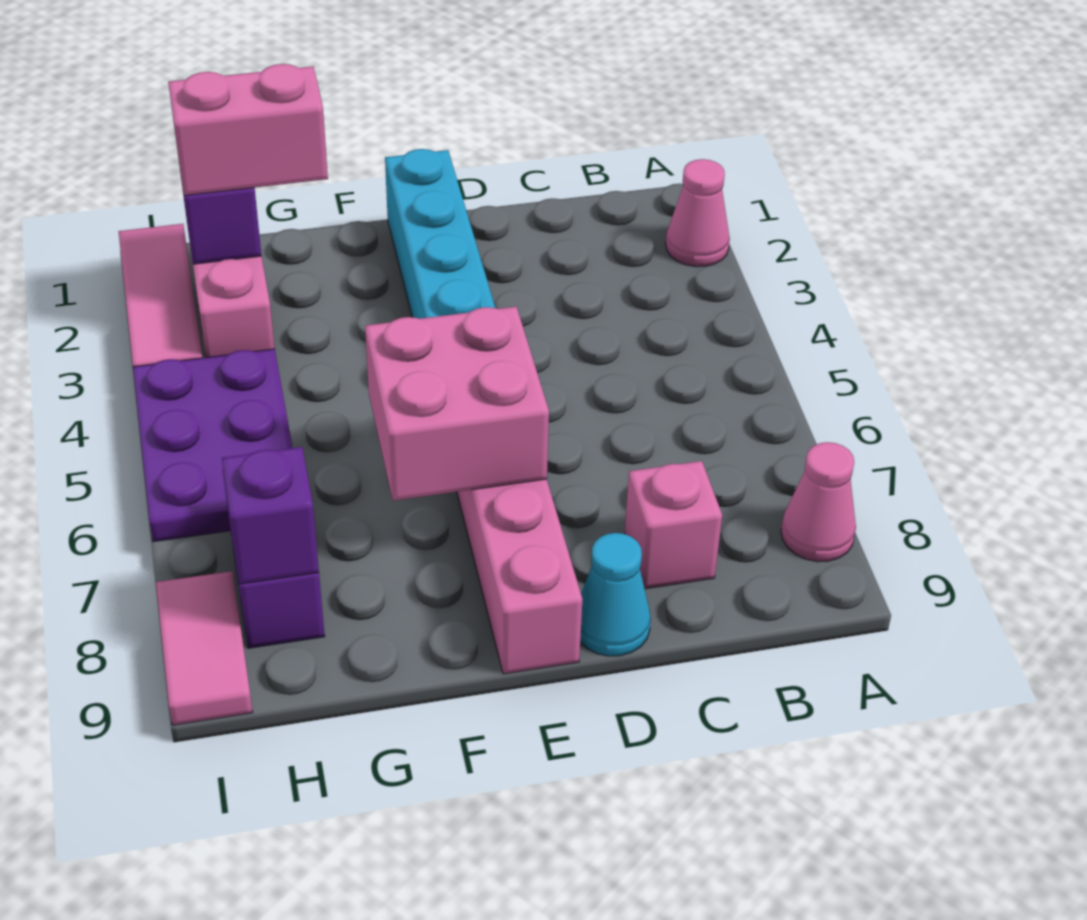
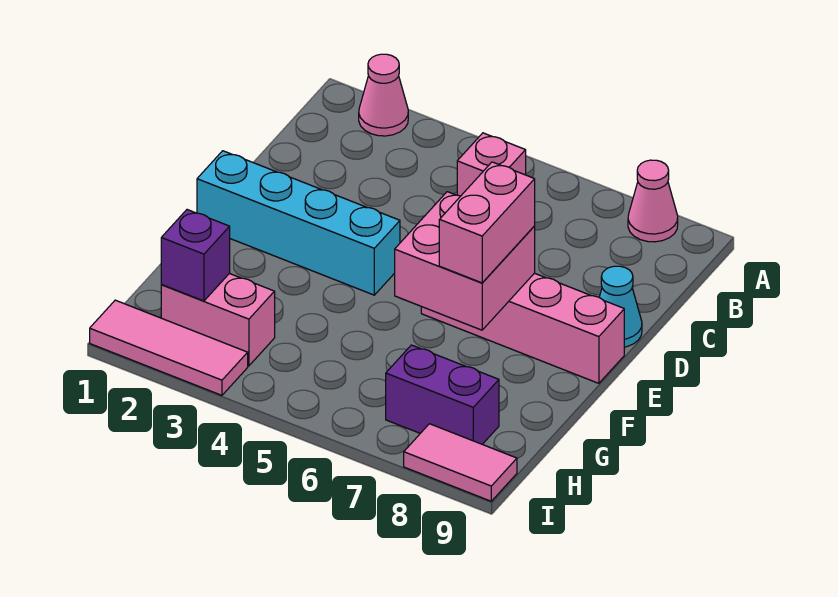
pink 1x1 brick [625,461,722,589] -> pink 1x1 brick moved to [457,133,526,196]
pink 1x2 brick [168,64,328,195] -> pink 1x2 brick moved to [439,162,535,283]
purple 2x3 plate [133,349,293,542] -> none
purple 1x1 brick [222,447,319,584] -> none

